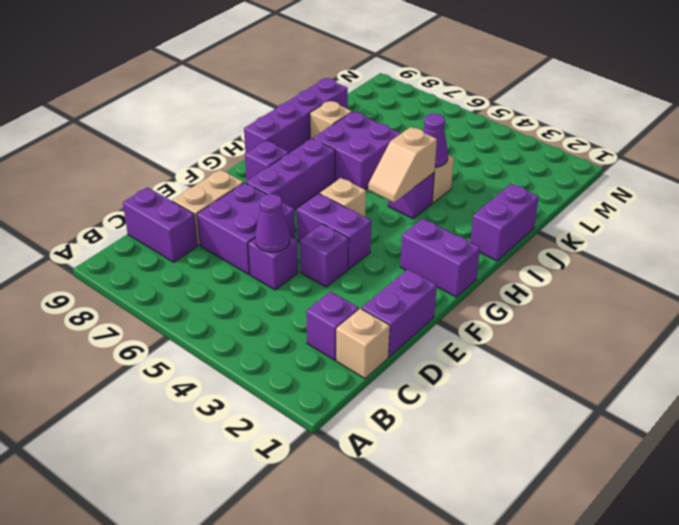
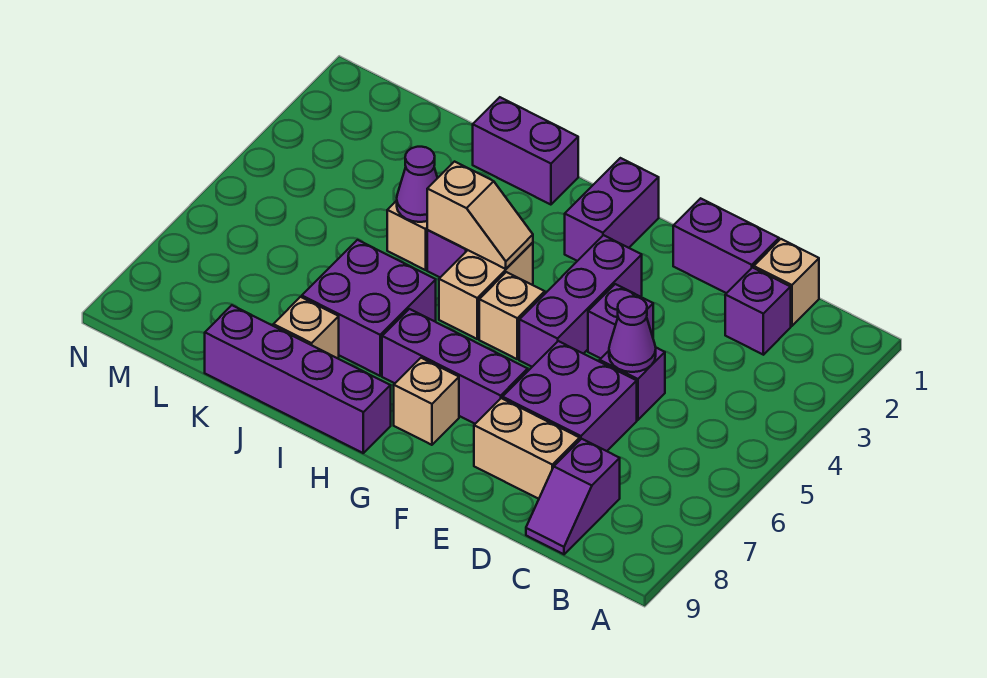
purple 1x2 brick [123,187,198,262] -> purple 1x2 slope [526,439,620,554]
purple 1x2 brick [297,193,371,269] -> purple 1x3 brick [519,235,642,367]
purple 1x1 brick [245,141,289,181] -> tan 1x1 brick [394,358,459,445]
none -> tan 1x2 brick [439,242,533,339]

